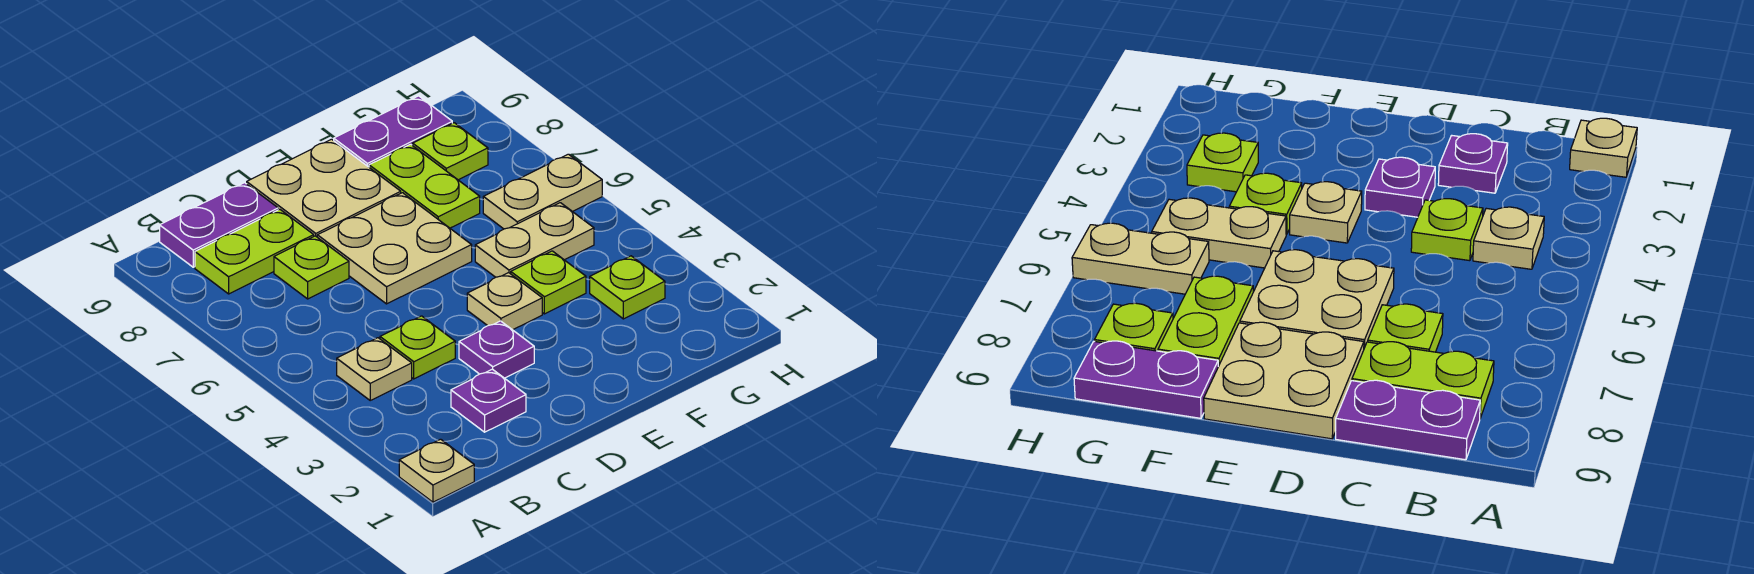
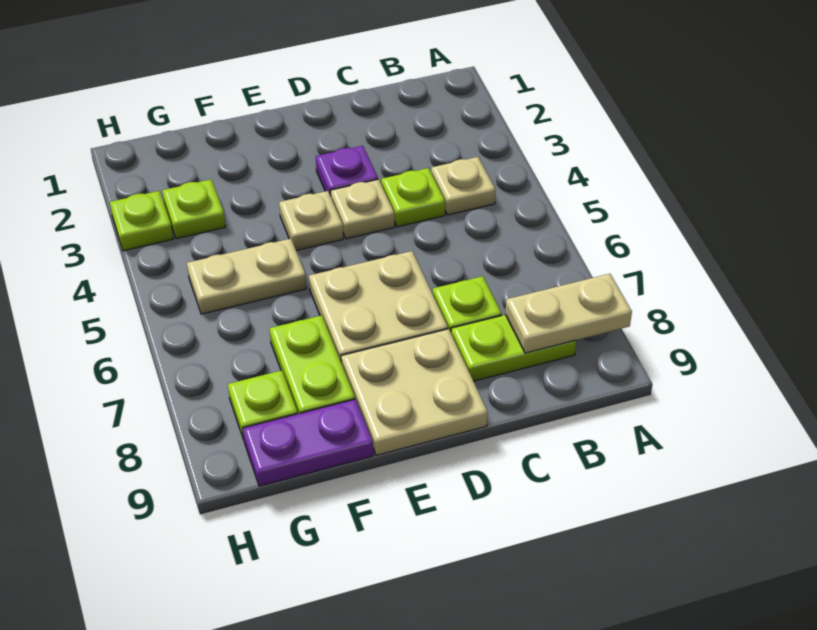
tan 1x1 plate [399,439,474,502] -> tan 1x1 plate moved to [331,179,395,239]
purple 1x2 plate [160,183,278,267] -> none
purple 1x1 plate [451,369,526,432] -> none
lime 1x1 plate [511,251,586,314] -> lime 1x1 plate moved to [110,191,173,251]
tan 1x2 plate [483,154,602,229] -> tan 1x2 plate moved to [505,274,632,353]

